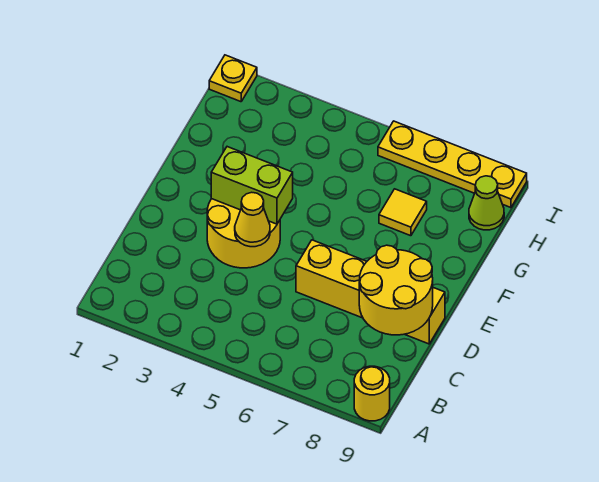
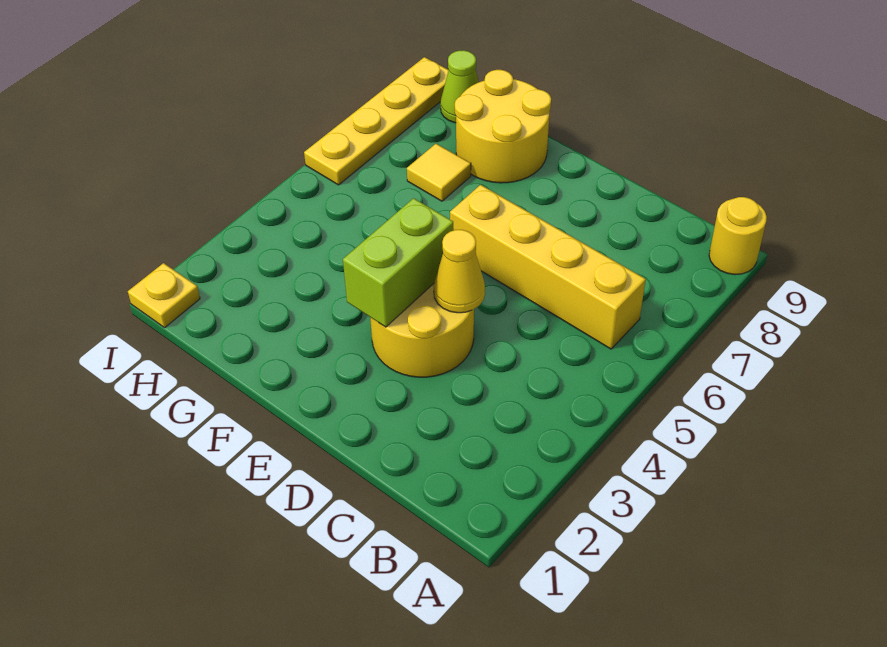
yellow 2x2 round brick [359,245,433,335] -> yellow 2x2 round brick moved to [455,70,551,183]
yellow 1x4 brick [296,240,445,344] -> yellow 1x4 brick turned to [450,185,646,349]

